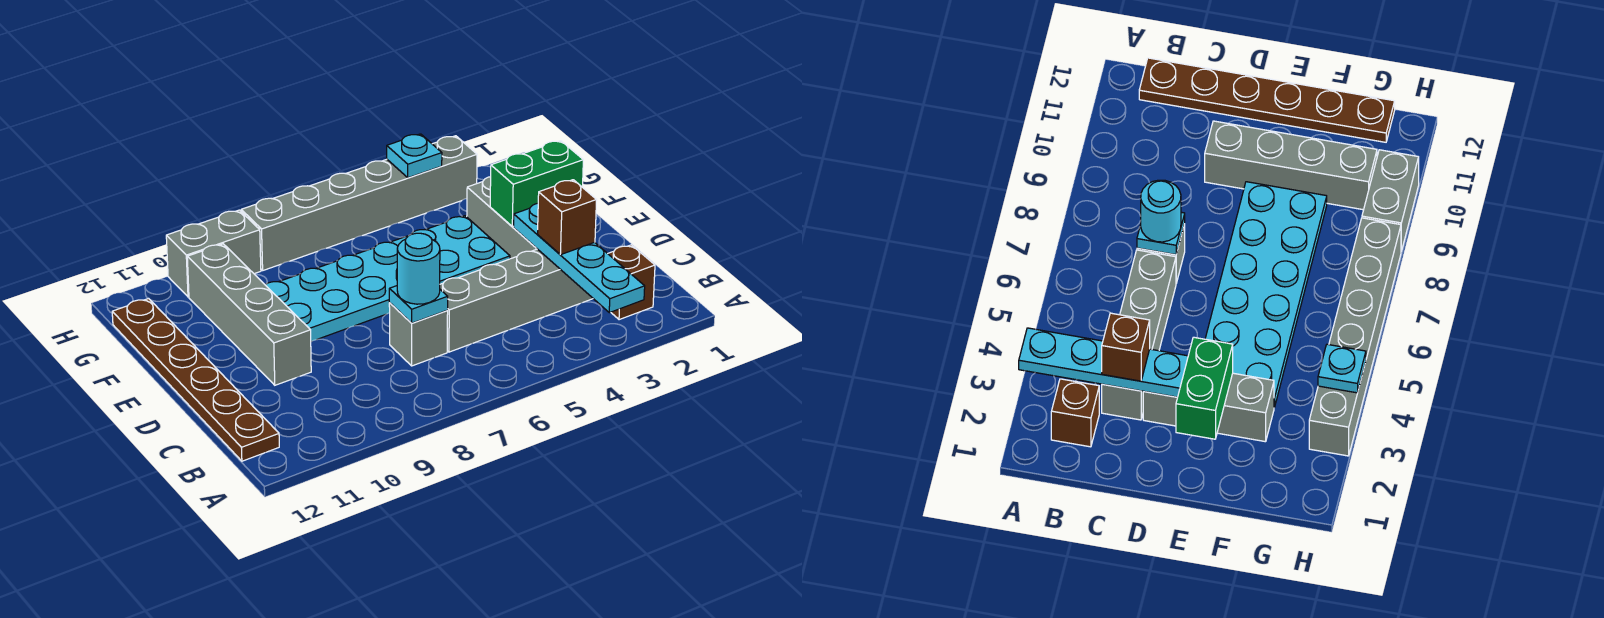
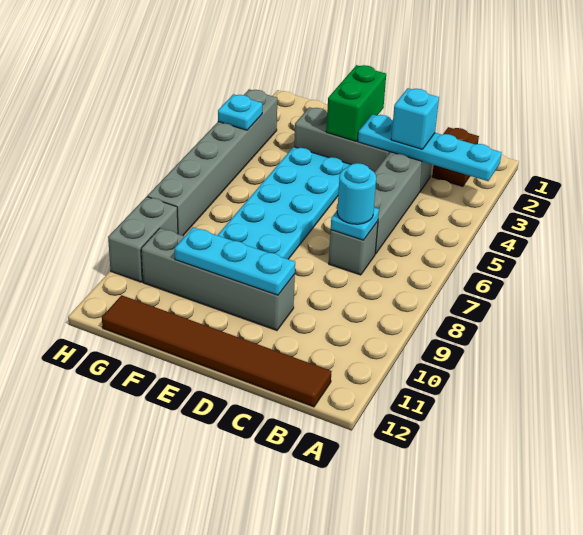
brown 1x6 plate [112,299,279,461] -> brown 1x6 tile [102,295,331,407]
brown 1x1 brick [538,180,597,255] -> cyan 1x1 brick [391,88,439,149]
none -> cyan 1x3 plate [175,227,295,295]

